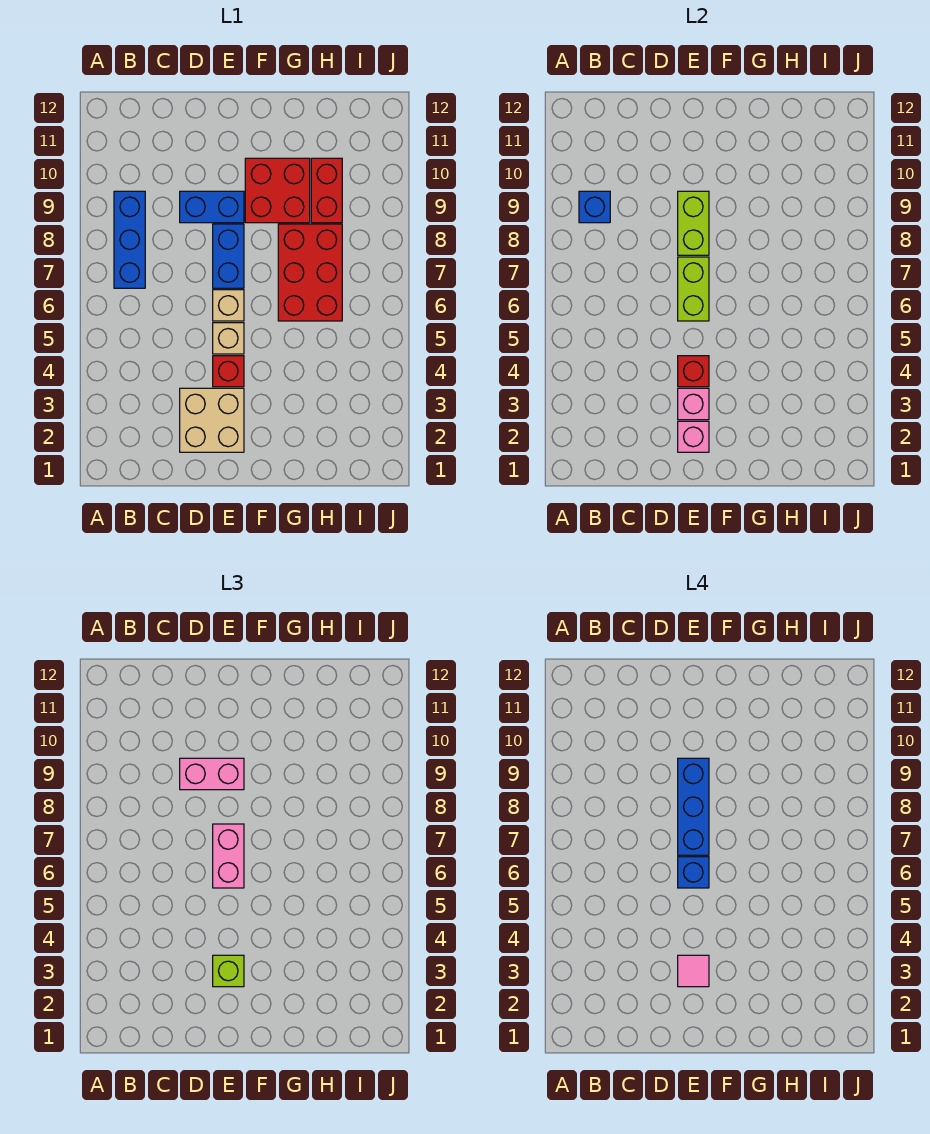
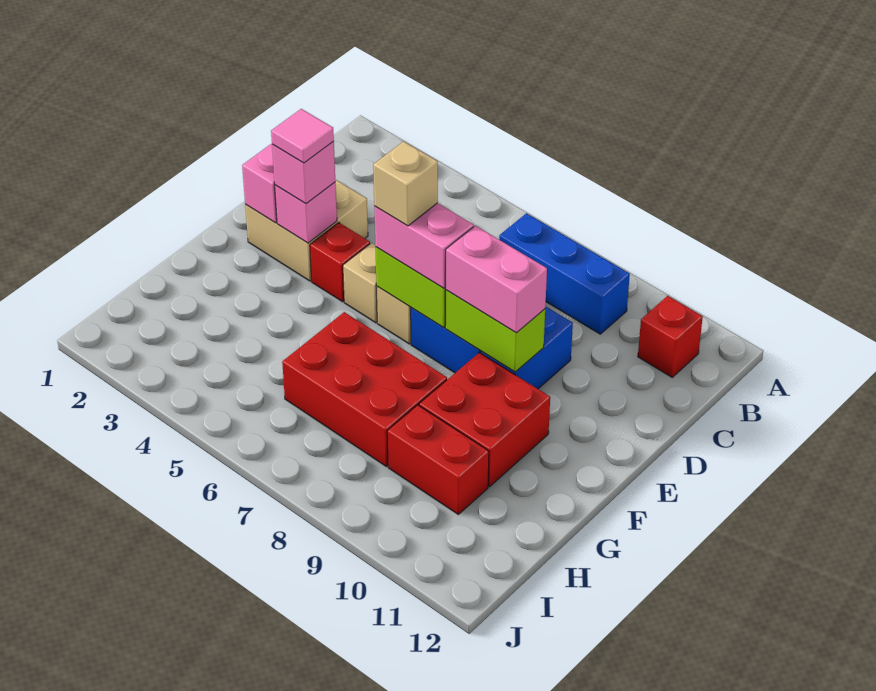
blue 1x1 brick [579,191,610,223] -> none
pink 1x2 brick [180,758,244,790] -> pink 1x2 brick turned to [446,226,547,333]
lime 1x1 brick [213,955,244,987] -> pink 1x1 brick [272,141,335,204]
red 1x1 brick [678,356,709,387] -> red 1x1 brick moved to [638,296,703,377]
blue 1x1 brick [678,857,709,888] -> tan 1x1 brick [373,141,438,226]
blue 1x3 brick [678,758,709,855] -> none

